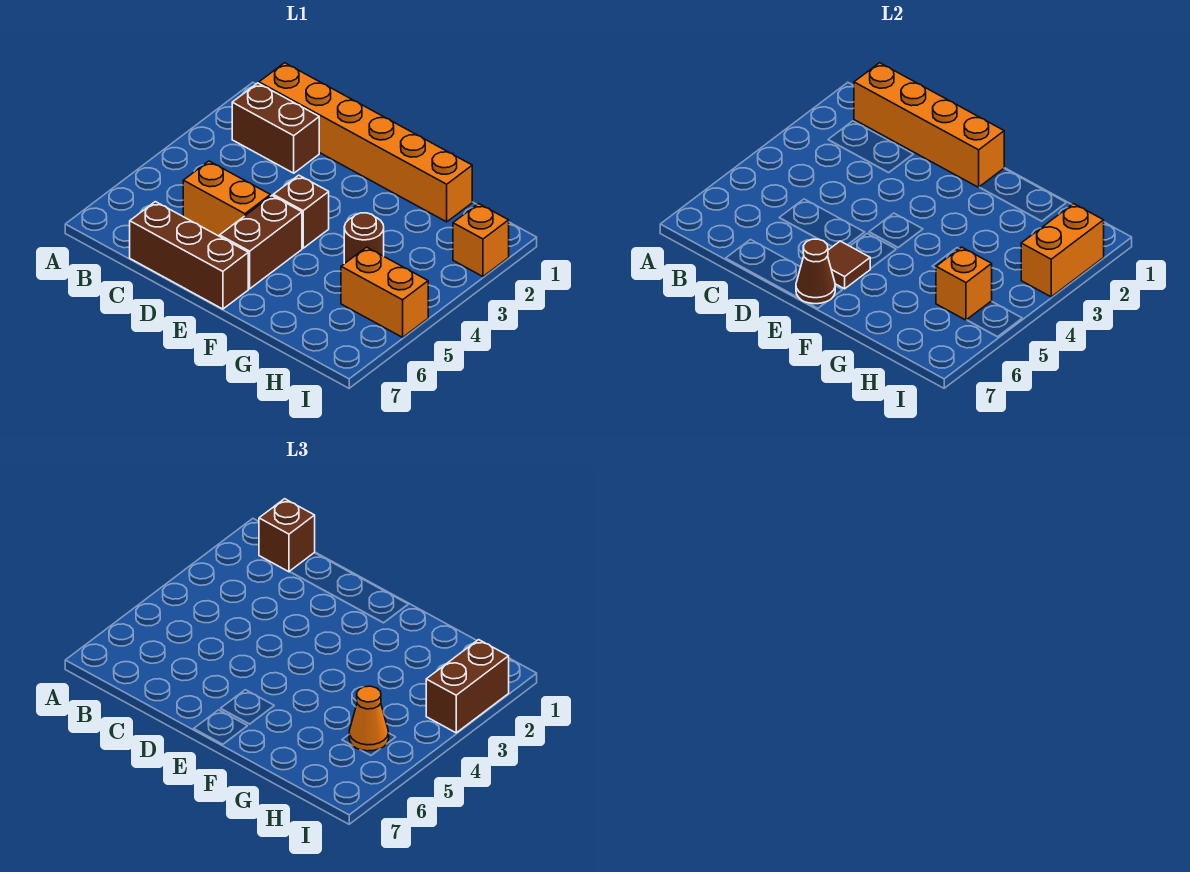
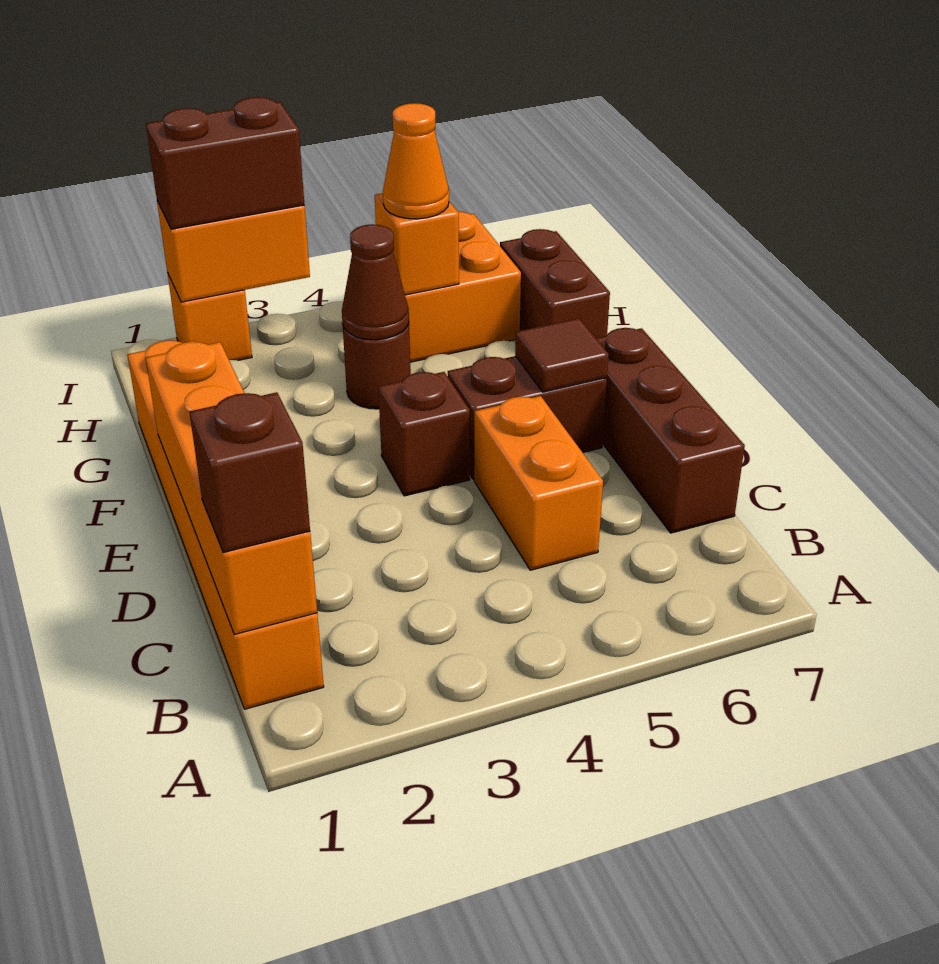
brown 1x2 brick [232,83,319,173] -> brown 1x2 brick moved to [500,229,610,338]
brown 1x1 cone [796,239,835,304] -> brown 1x1 cone moved to [342,224,409,340]
orange 1x2 brick [341,247,428,337] -> orange 2x2 brick [405,211,521,362]

